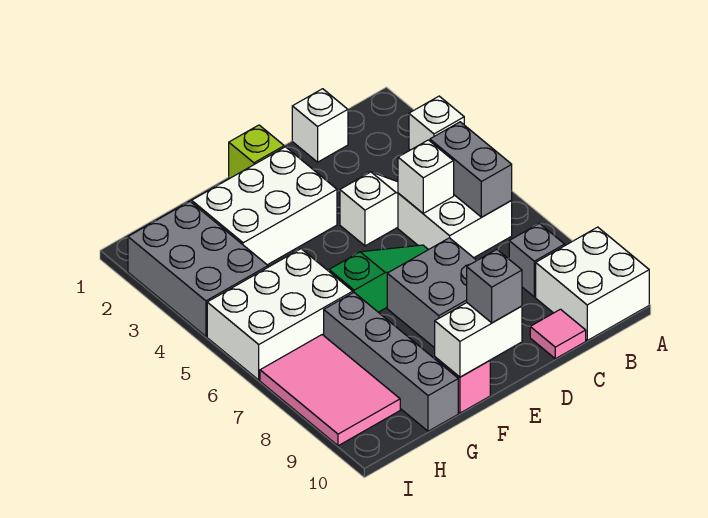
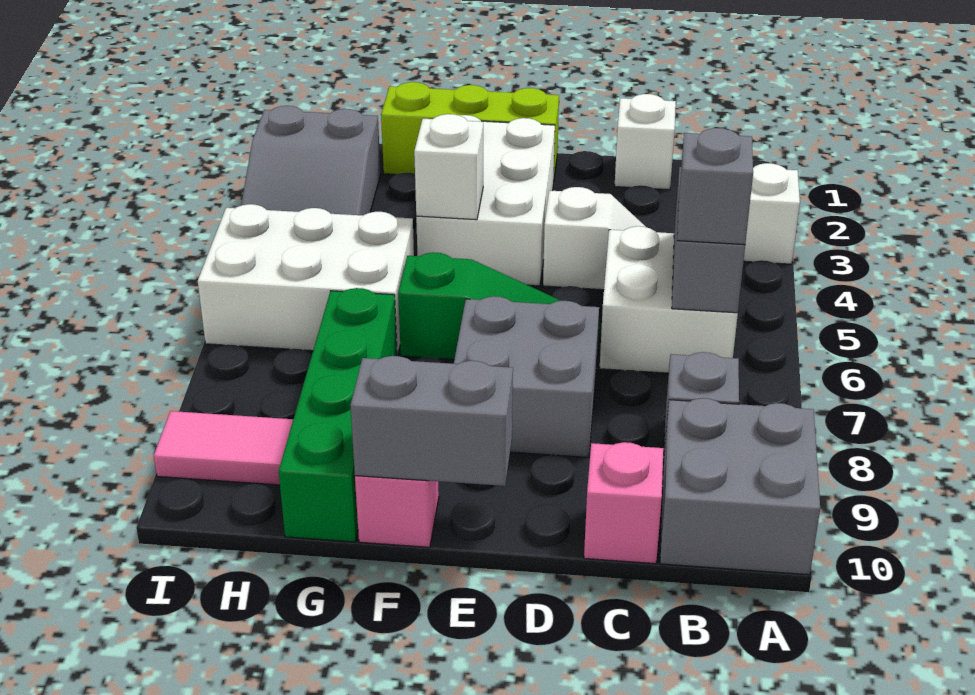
white 2x2 brick [536,227,649,340] -> grey 2x2 brick [660,398,820,575]
white 1x1 brick [398,140,454,213] -> white 1x1 brick moved to [414,114,483,220]
pink 1x1 tile [530,309,586,359] -> pink 1x1 brick [584,442,664,564]
lime 1x1 brick [229,125,284,178] -> lime 1x3 brick [381,82,559,183]
white 2x3 brick [192,147,337,265] -> white 2x3 brick turned to [416,115,555,286]
white 1x2 brick [435,303,522,377] -> grey 1x2 brick [350,356,513,486]
grey 1x1 brick [467,249,522,323] -> grey 1x1 brick moved to [677,128,753,245]
grey 1x4 brick [324,292,458,431] -> green 1x4 brick [279,288,397,542]
grey 2x3 brick [128,201,268,336] -> grey 2x3 slope [241,106,381,215]
pink 2x3 tile [260,335,400,446] -> pink 1x2 tile [154,411,293,485]

